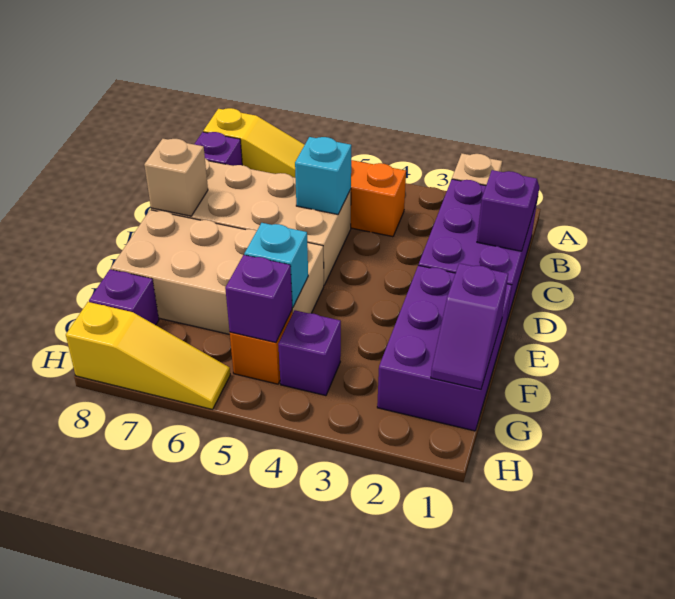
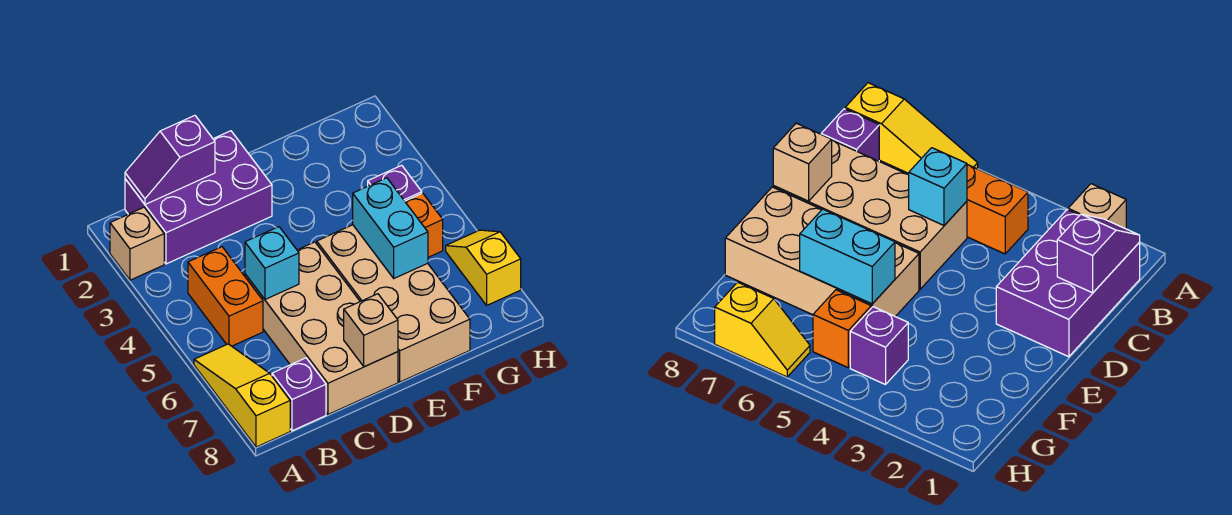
purple 2x3 brick [377,265,512,431] -> none
purple 1x2 slope [431,263,508,389] -> none
cyan 1x1 brick [244,223,308,308] -> cyan 1x2 brick [353,178,428,278]
purple 1x1 brick [225,255,292,343] -> none
purple 1x1 brick [89,269,159,325] -> none
yellow 1x3 slope [66,302,230,409] -> yellow 1x2 slope [446,230,521,305]

